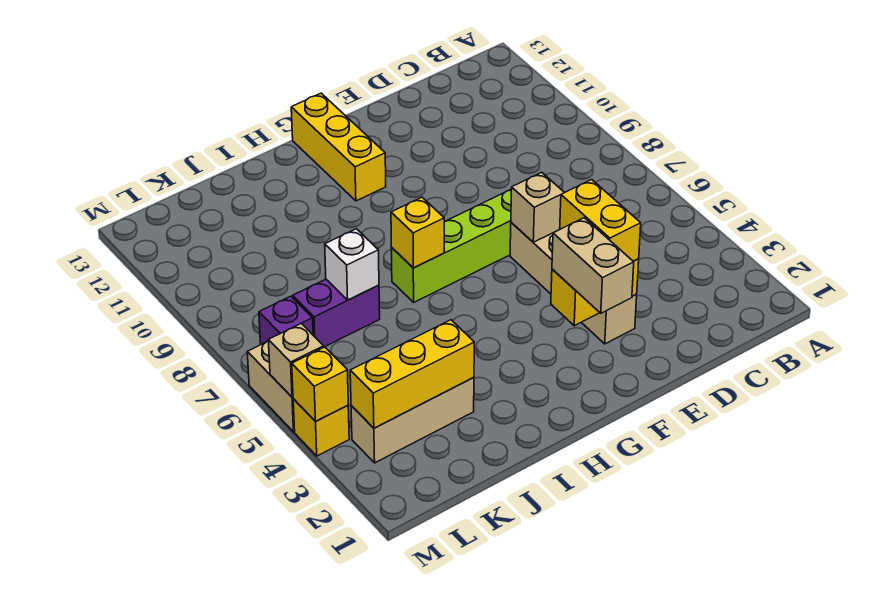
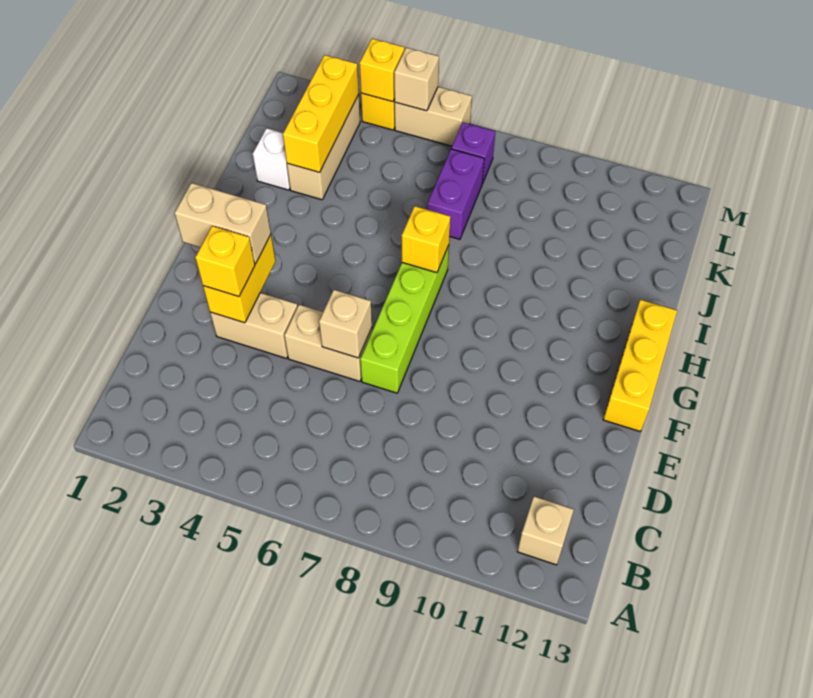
none -> tan 1x1 brick [517,496,574,565]
yellow 1x2 brick [560,180,641,261] -> yellow 1x1 brick [195,226,255,297]
yellow 1x3 brick [291,93,386,201] -> yellow 1x3 brick turned to [603,300,677,431]
white 1x1 brick [325,229,379,300] -> white 1x1 brick moved to [253,128,290,190]

